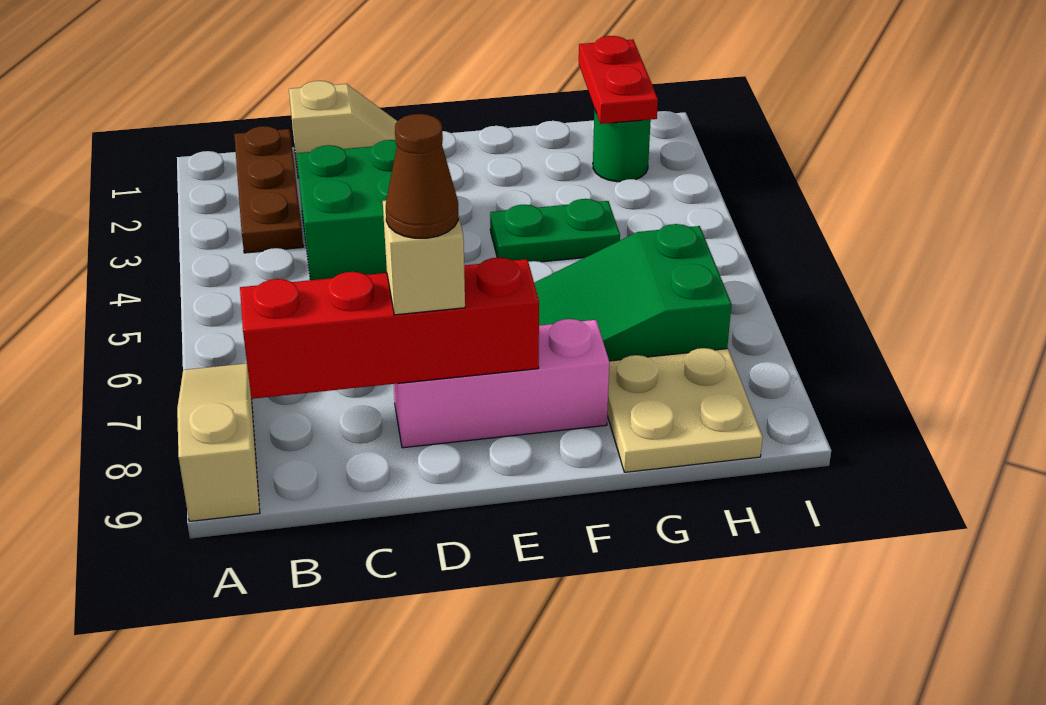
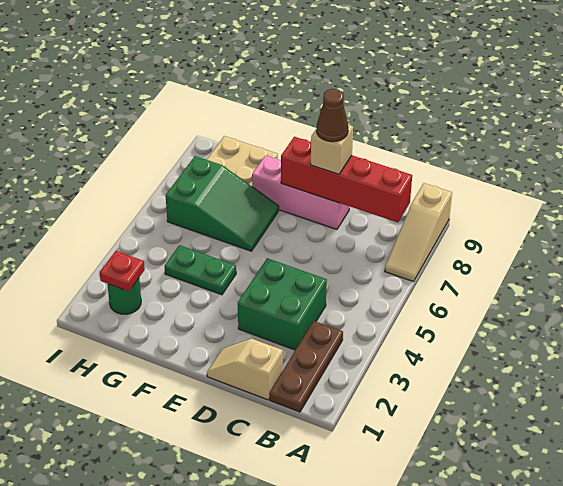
red 1x2 plate [579,36,658,124] -> red 1x1 plate [100,251,145,291]

